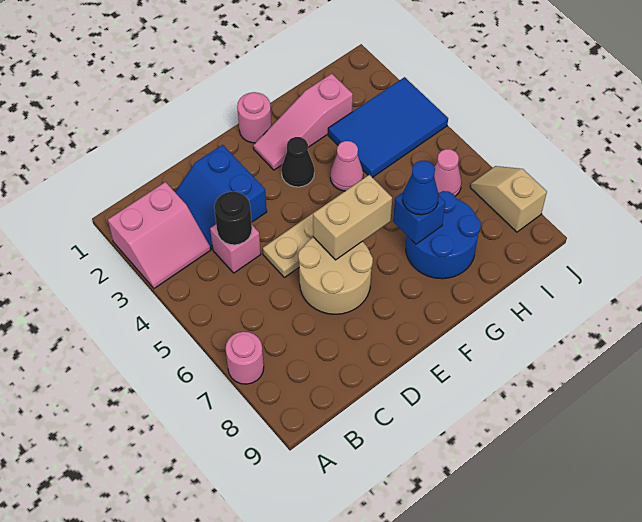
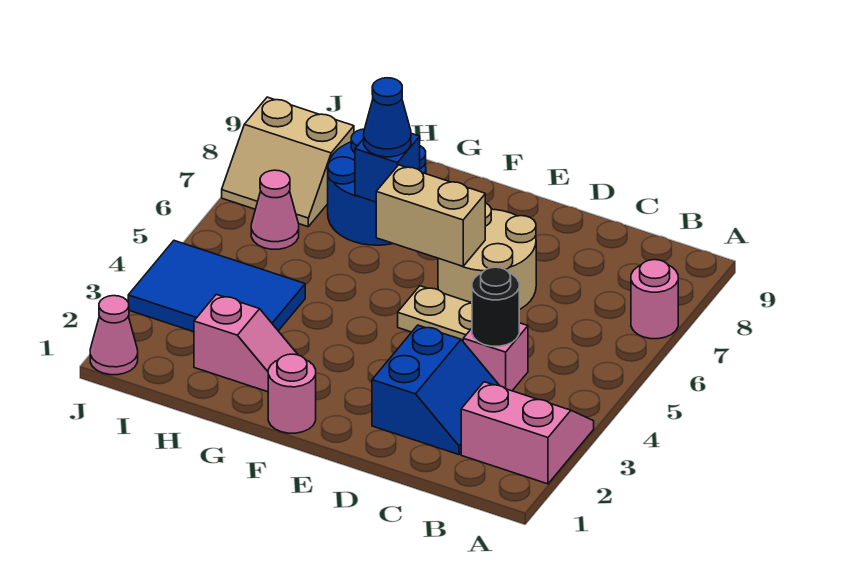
pink 1x3 slope [253,74,353,170] -> pink 1x2 slope [194,294,298,392]
black 1x1 cone [281,137,314,187] -> none
pink 1x1 cone [330,141,363,191] -> pink 1x1 cone moved to [90,296,138,375]
tan 1x2 slope [470,166,547,232] -> tan 2x2 slope [222,97,354,227]

